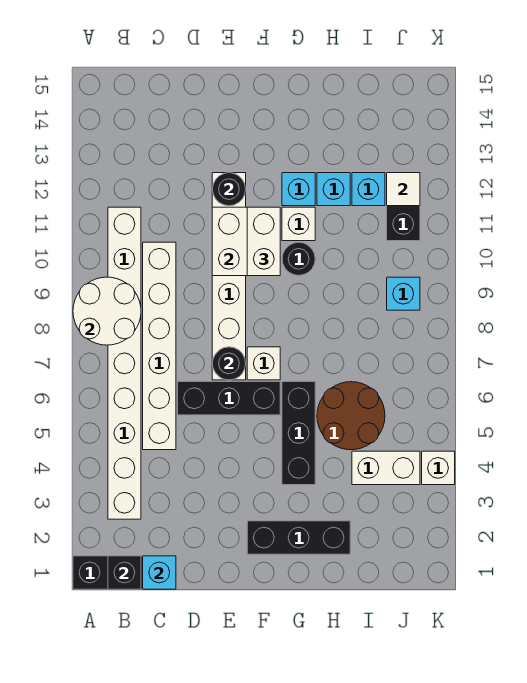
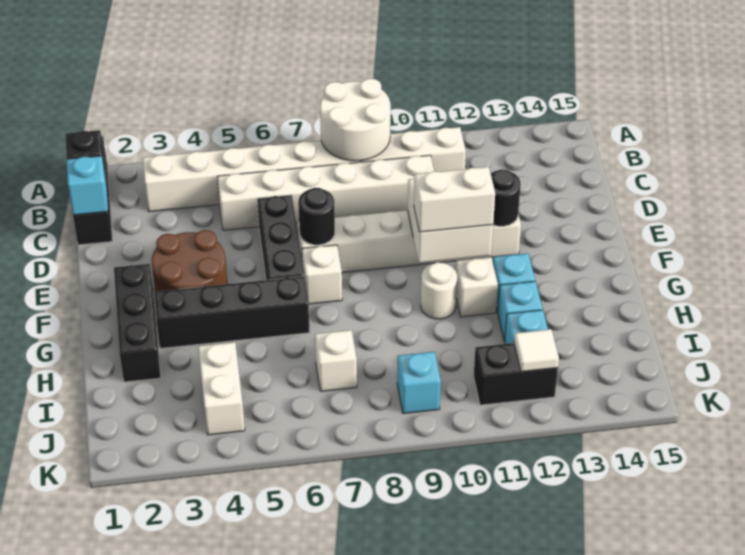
black 1x3 brick [282,382,315,485] -> black 1x4 brick [154,276,310,348]
black 1x1 round brick [282,242,315,275] -> white 1x1 round brick [421,262,457,319]
brown 2x2 round brick [317,382,385,450] -> brown 2x2 round brick moved to [152,230,227,292]
white 1x1 brick [422,451,455,485] -> white 1x1 brick moved to [315,330,357,391]

